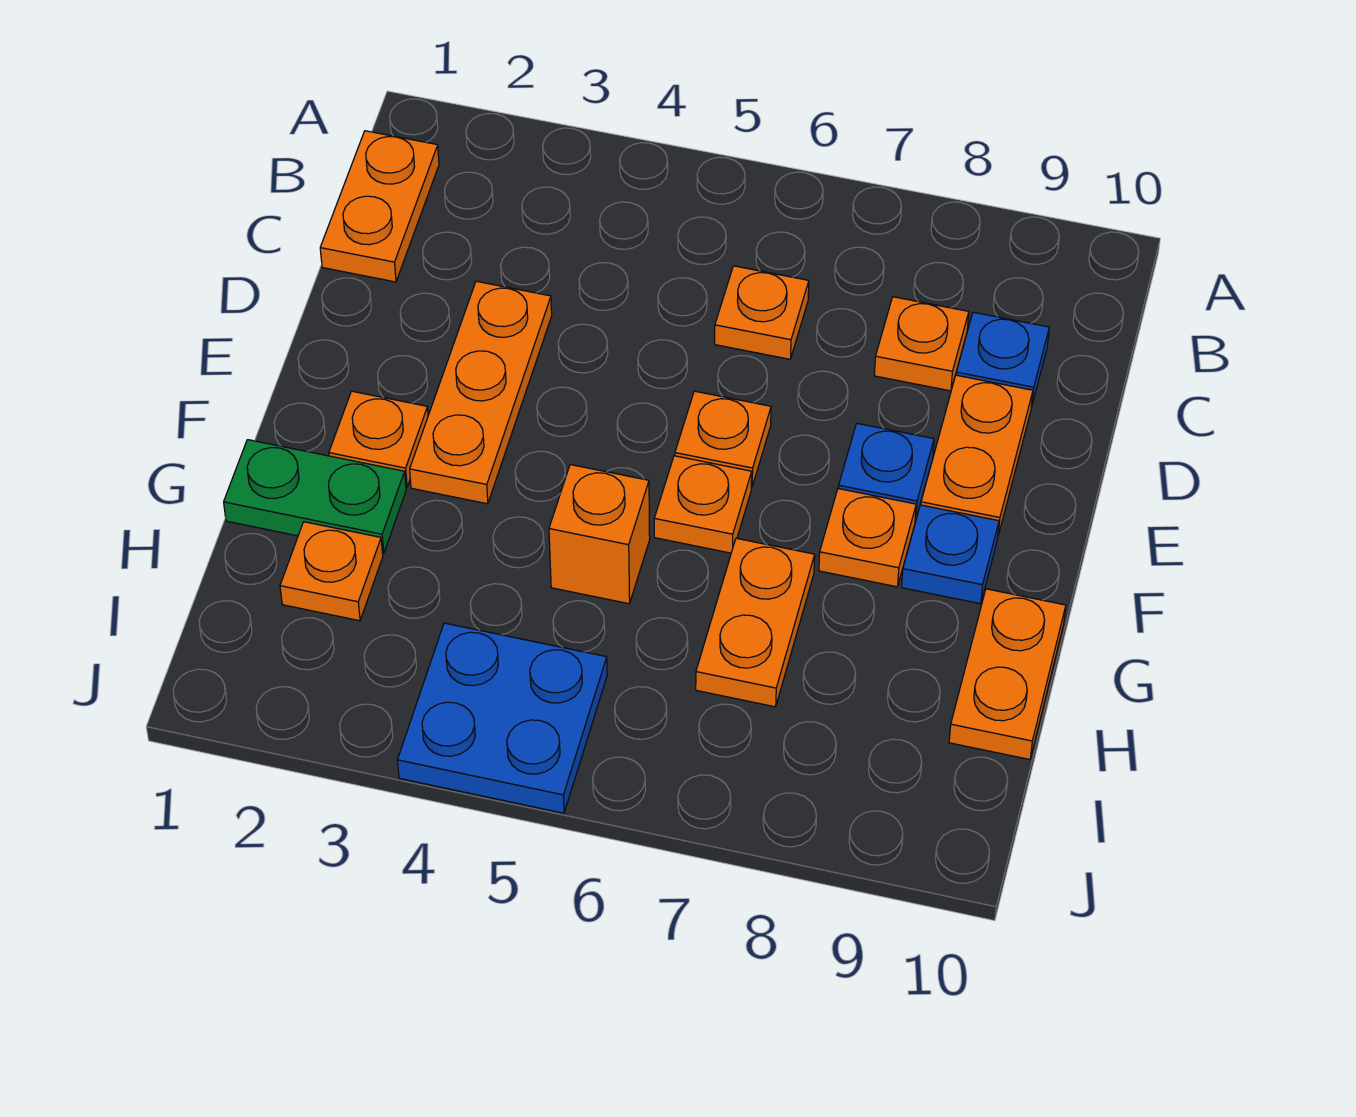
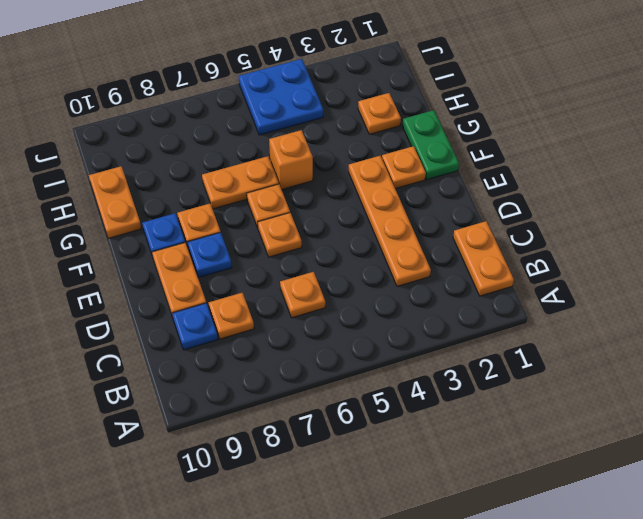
orange 1x3 plate [410,281,552,504] -> orange 1x4 plate [348,156,431,286]
green 1x2 plate [224,440,406,553] -> green 1x2 plate turned to [402,110,459,180]
orange 1x2 plate [696,538,815,707] -> orange 1x2 plate turned to [202,156,279,209]

